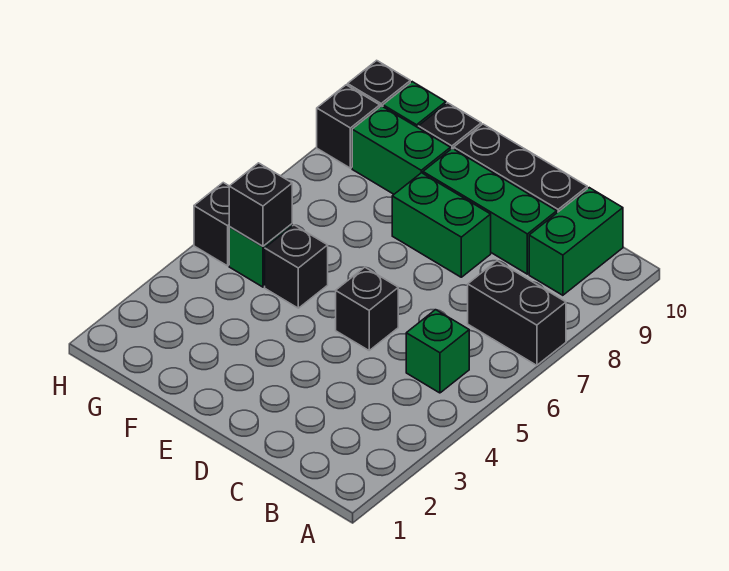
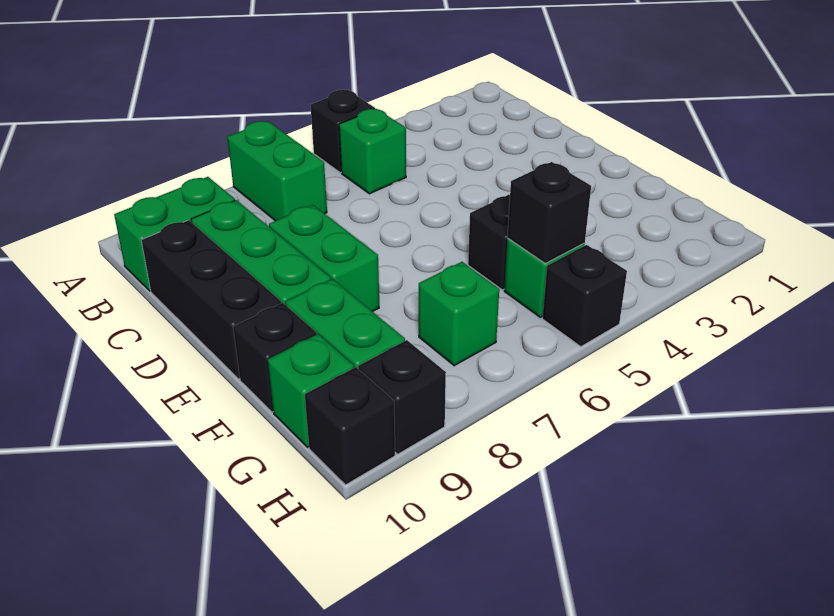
black 1x2 brick [468,261,566,365] -> green 1x2 brick [227,121,327,221]
black 1x1 brick [336,267,398,350] -> black 1x1 brick moved to [311,90,375,173]
none -> green 1x1 brick [419,262,499,366]

